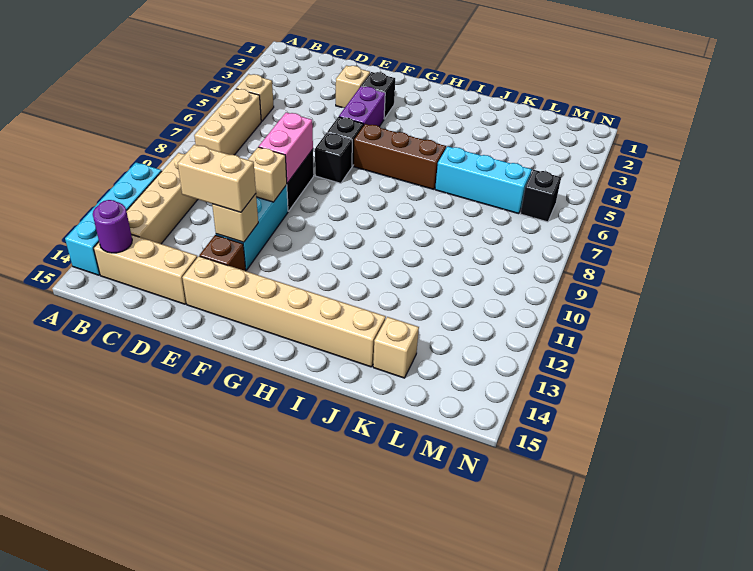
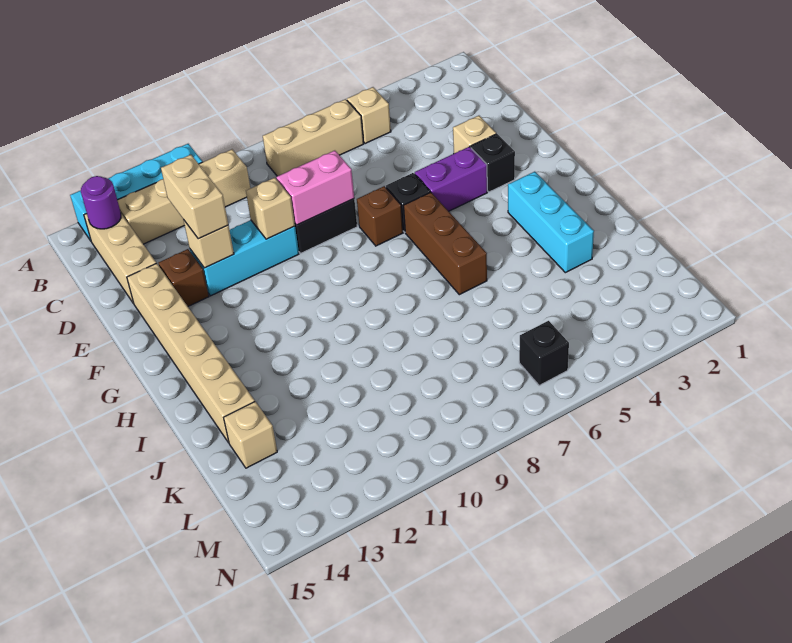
black 1x1 brick [315,133,352,183] -> brown 1x1 brick [357,186,403,246]
cyan 1x3 brick [435,146,532,214] -> cyan 1x3 brick moved to [508,172,594,273]

